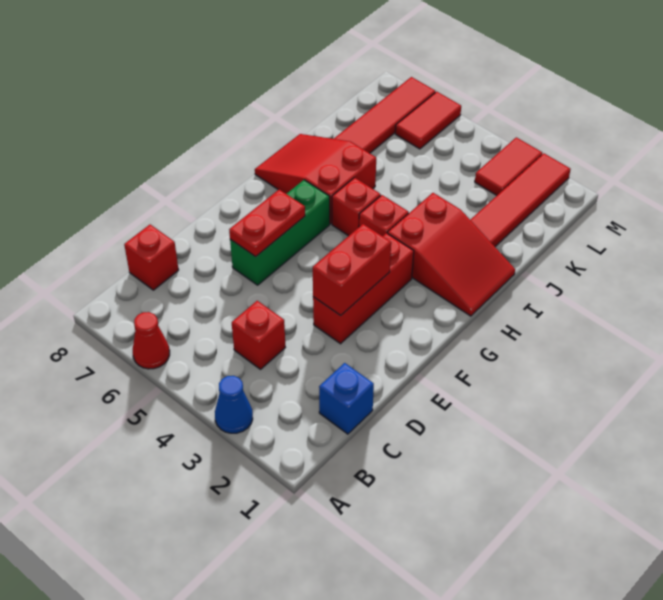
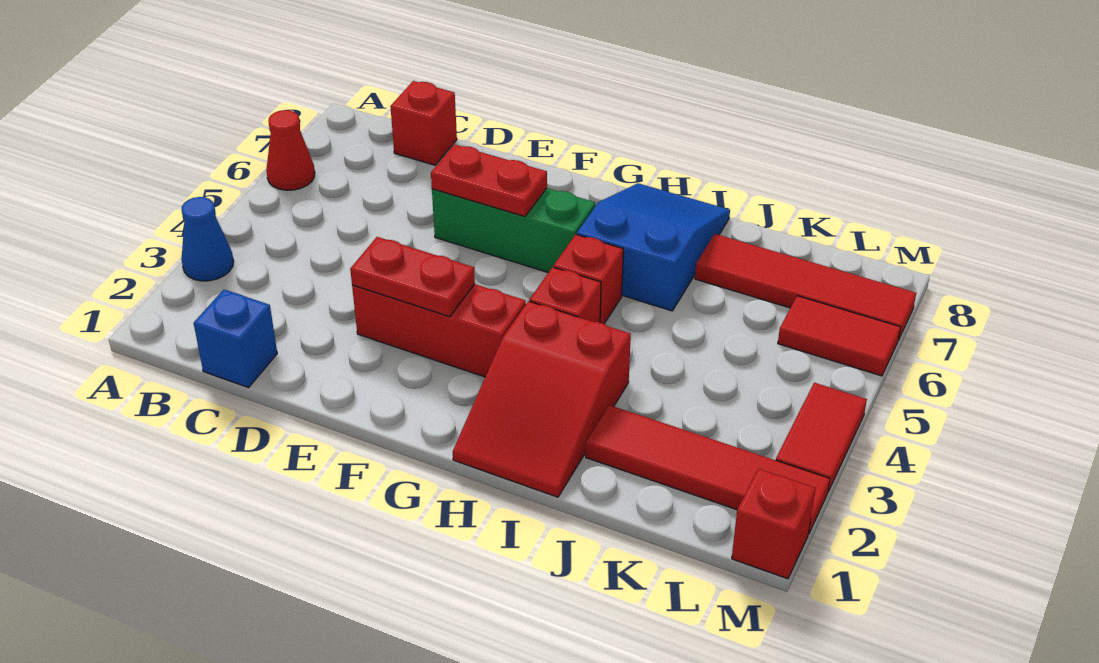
red 1x1 brick [232,301,285,369] -> red 1x1 brick moved to [732,469,815,579]
red 1x2 brick [313,224,391,315] -> red 1x2 plate [350,237,475,317]
red 2x3 slope [255,134,376,224] -> blue 2x3 slope [577,183,730,311]
red 1x2 tile [475,137,542,195] -> red 1x2 tile turned to [776,383,867,492]

